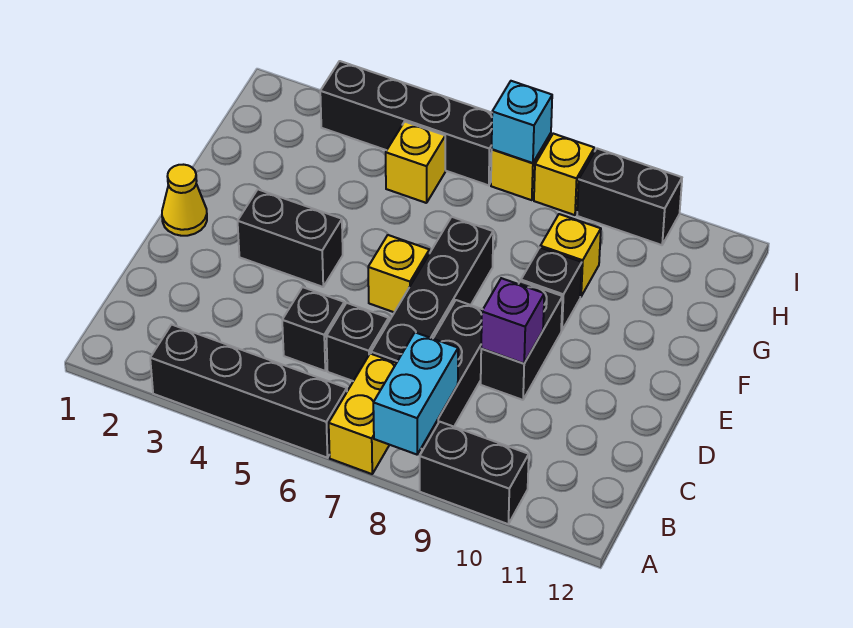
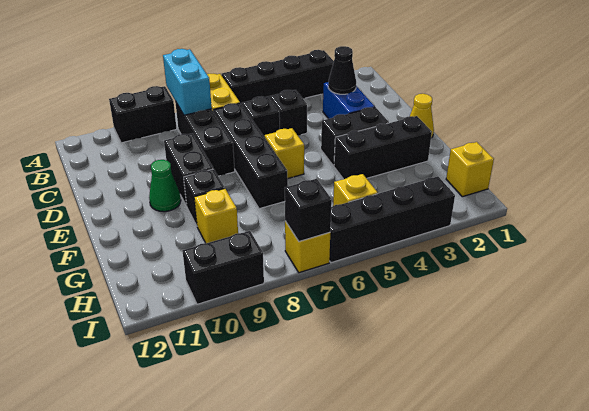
none -> blue 1x2 brick [323,82,375,119]
none -> black 1x1 cone [328,46,356,94]
purple 1x1 brick [481,278,544,364] -> none
none -> green 1x1 cone [149,160,181,212]
none -> black 1x3 brick [334,116,432,179]
cyan 1x1 brick [492,81,552,163] -> black 1x1 brick [285,179,332,242]
yellow 1x1 brick [534,134,594,215] -> yellow 1x1 brick moved to [446,142,494,197]

